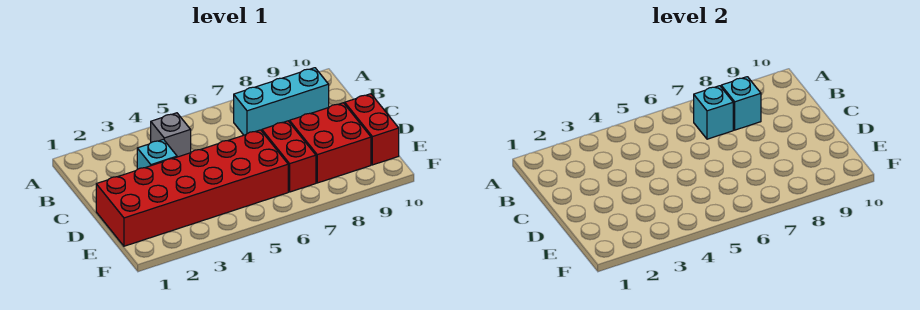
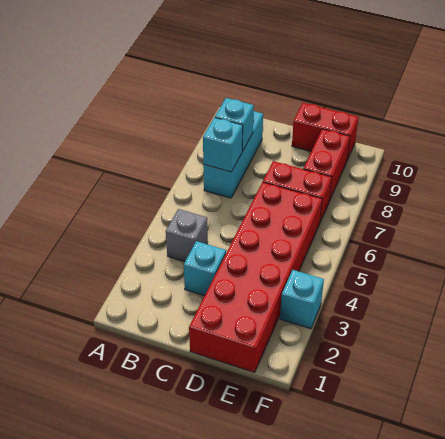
red 2x2 brick [290,103,371,183] -> red 1x2 brick [303,129,350,201]
none -> cyan 1x1 brick [280,270,324,329]

